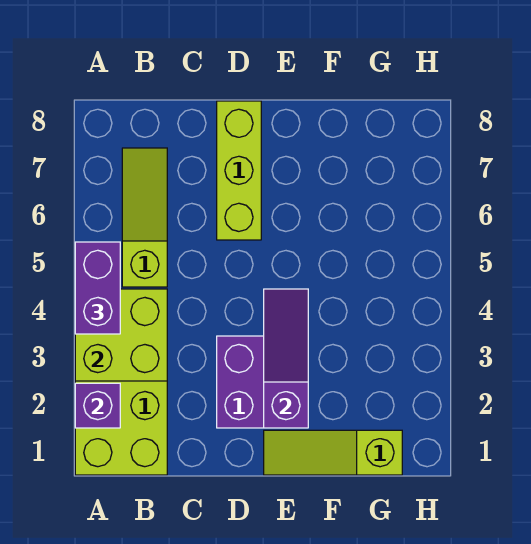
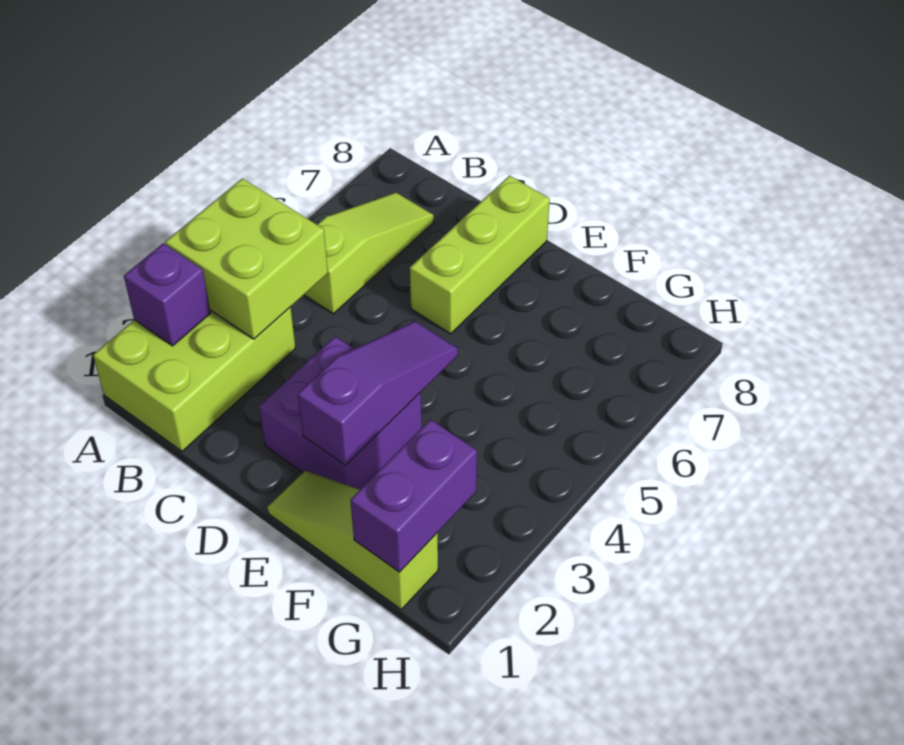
purple 1x2 brick [75,242,120,334] -> purple 1x2 brick moved to [350,420,477,572]

